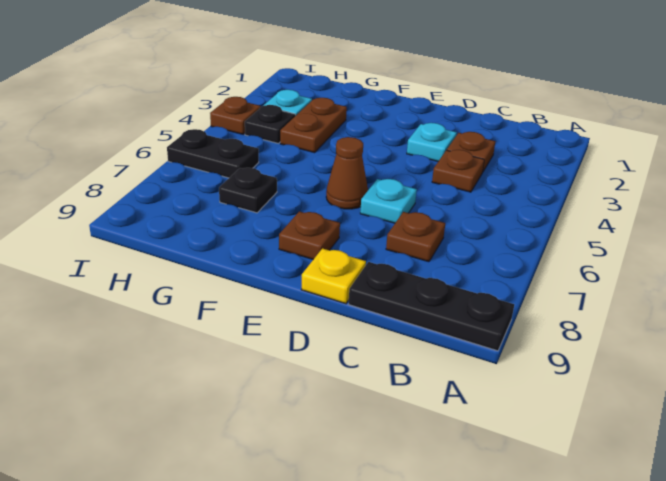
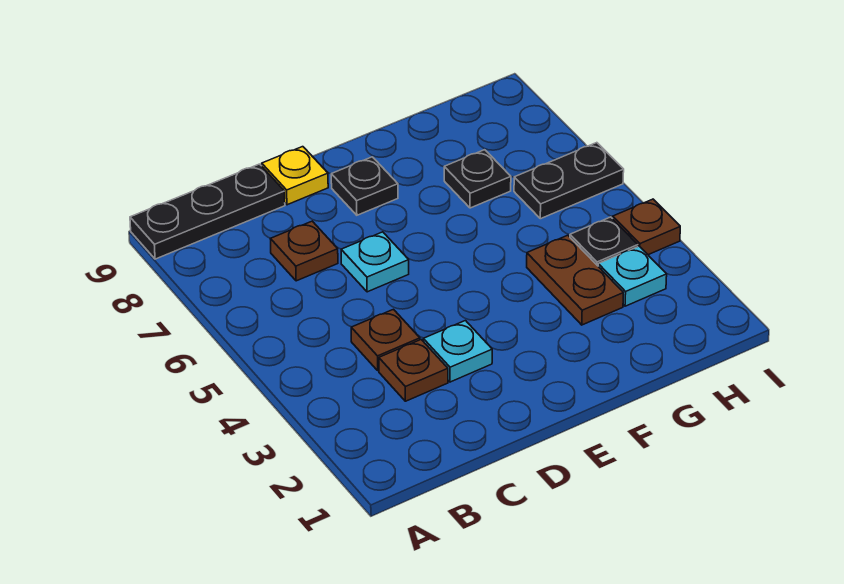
brown 1x1 cone [326,137,368,209] -> none
brown 1x1 plate [279,211,340,259] -> black 1x1 plate [331,157,398,215]

